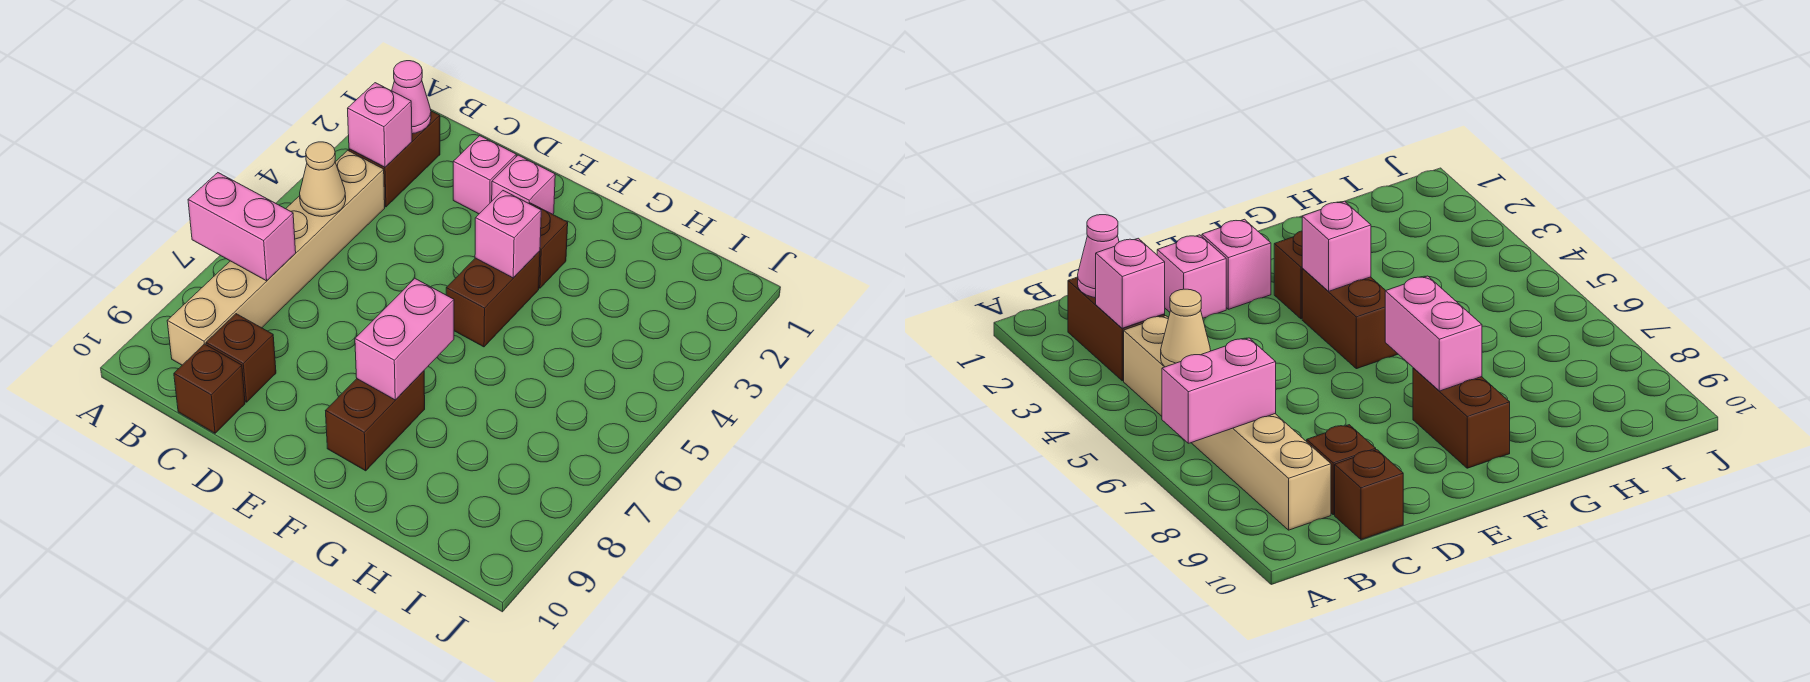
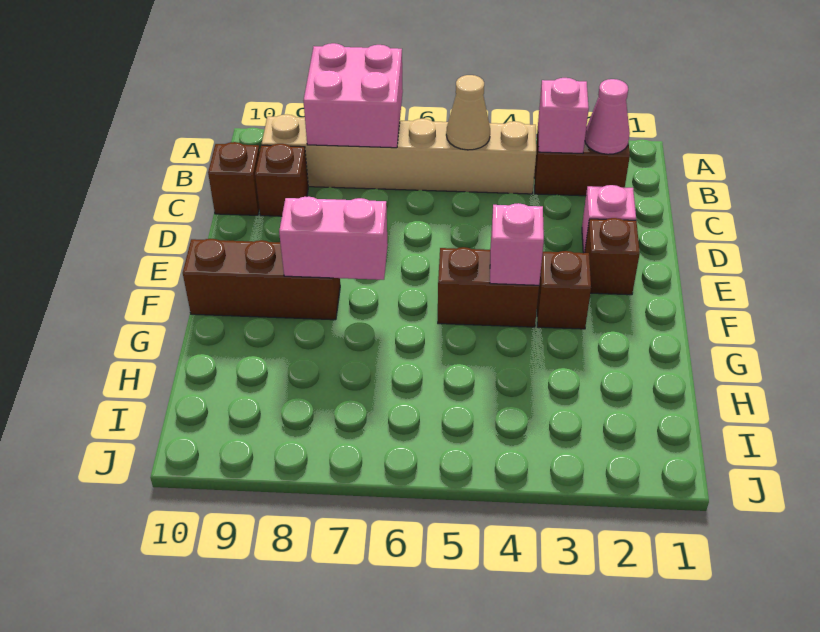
pink 1x2 brick [188,173,296,281] -> pink 2x2 brick [304,43,403,148]
pink 1x1 brick [492,155,555,214] -> brown 1x1 brick [585,218,640,295]
brown 1x2 brick [326,371,425,471] -> brown 1x3 brick [183,239,340,320]

